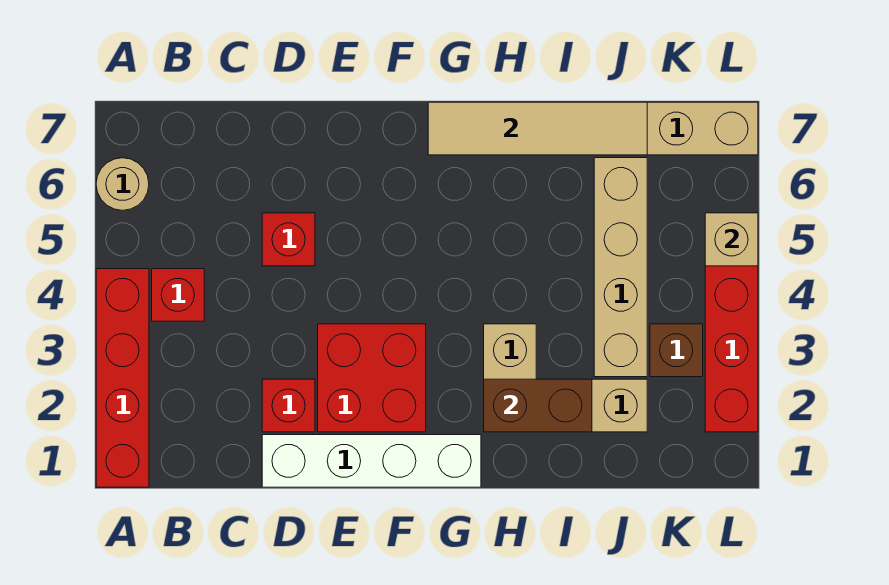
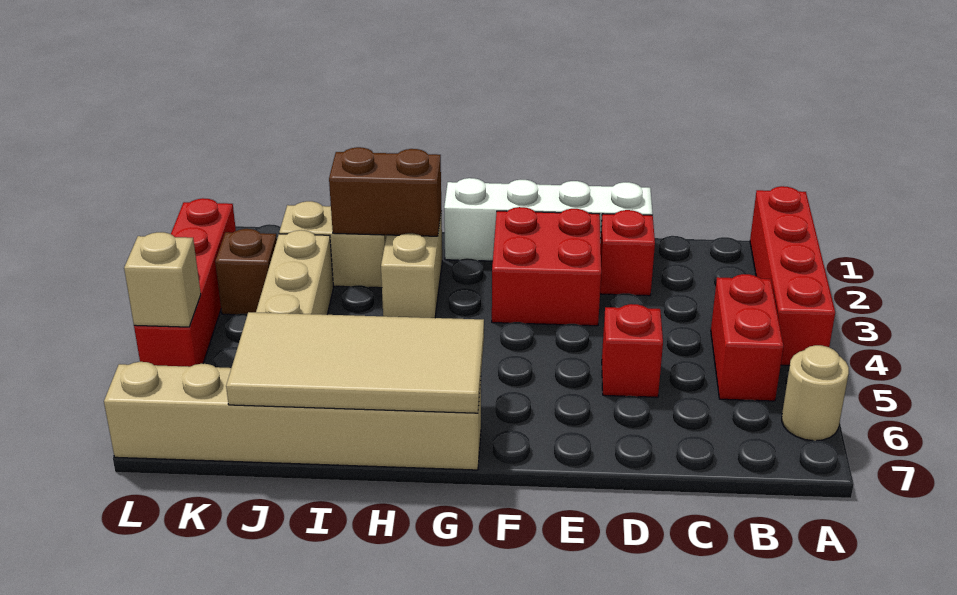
red 1x1 brick [152,269,204,321] -> red 1x2 brick [711,274,783,401]
tan 1x4 tile [428,102,647,155] -> tan 2x4 tile [226,312,484,413]

